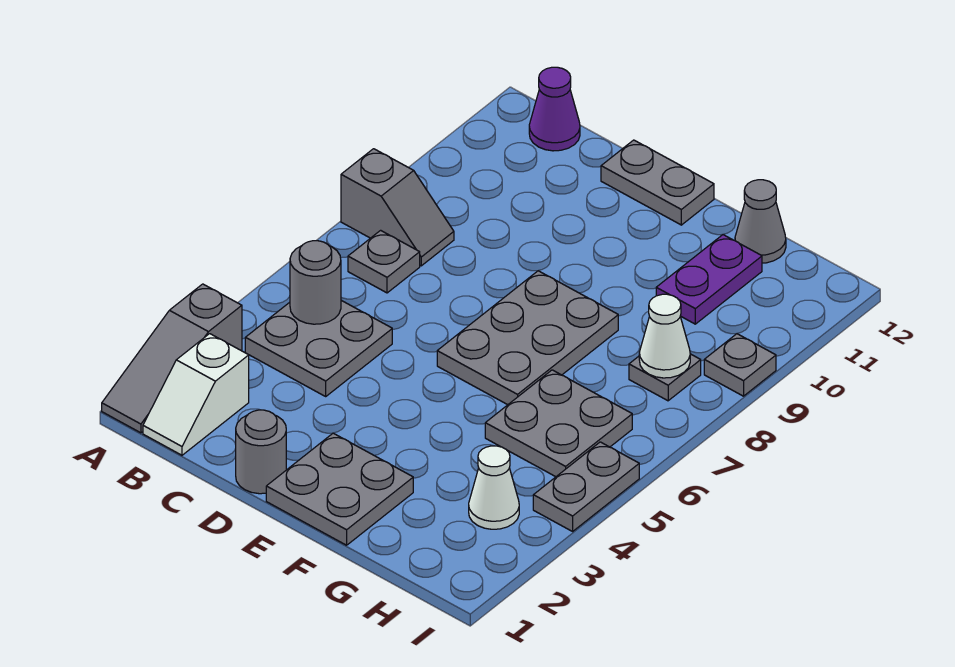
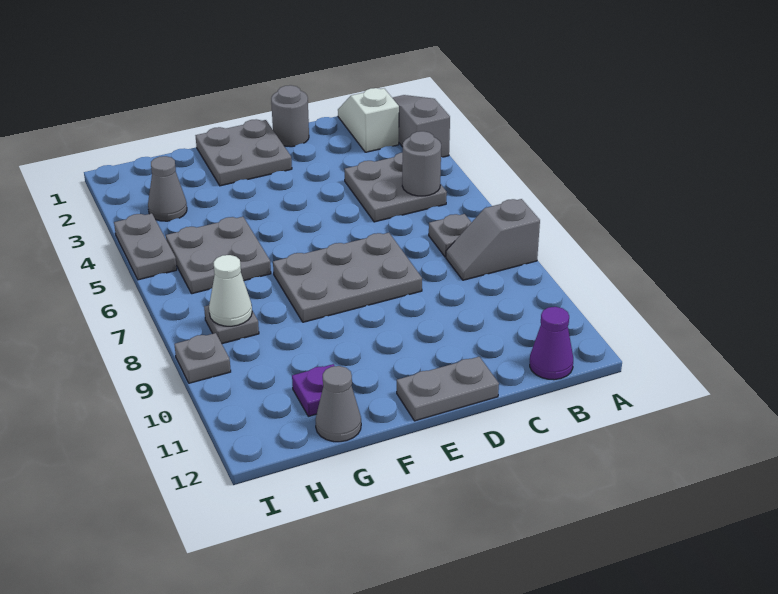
grey 2x3 plate [437,271,618,405] -> grey 2x3 plate turned to [273,233,422,322]
purple 1x2 plate [656,235,762,324] -> purple 1x1 plate [292,364,334,416]
white 1x1 cone [469,446,519,529] -> grey 1x1 cone [148,156,187,221]

